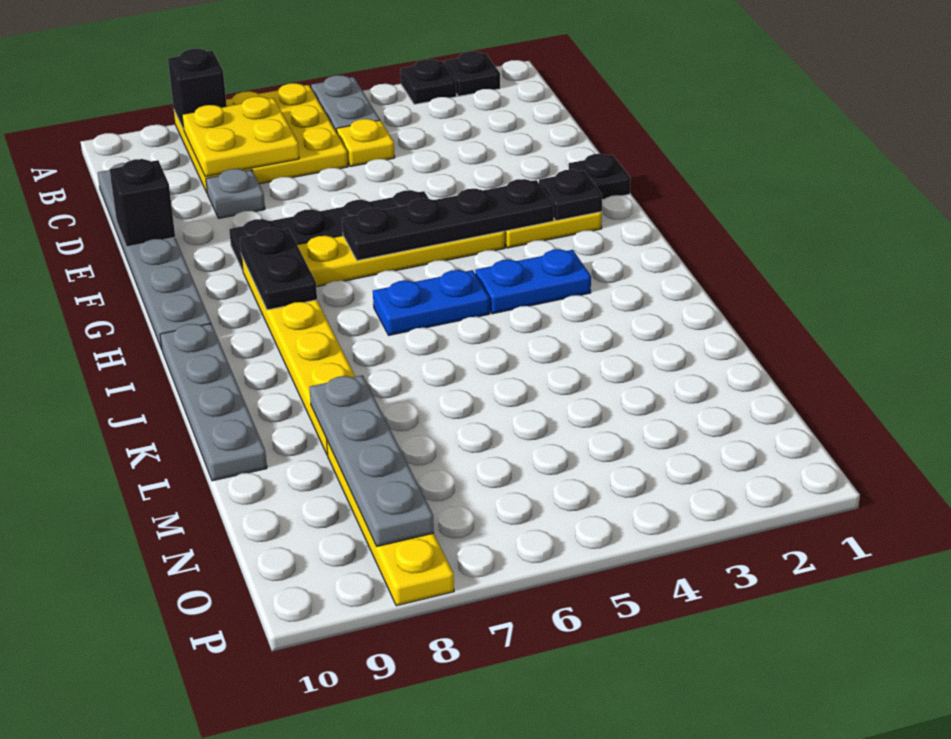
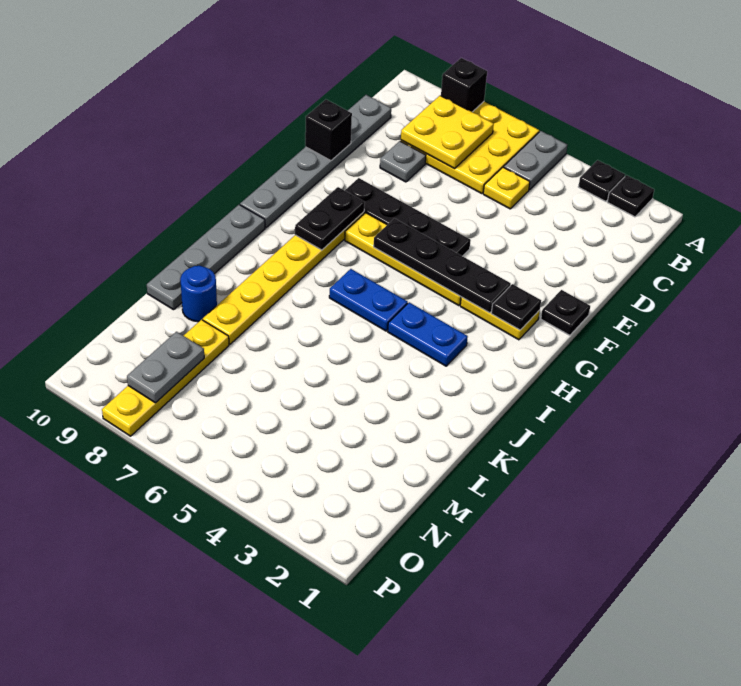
grey 1x4 plate [309,375,434,546] -> grey 1x2 plate [127,332,204,403]
none -> blue 1x1 round brick [180,266,217,322]

